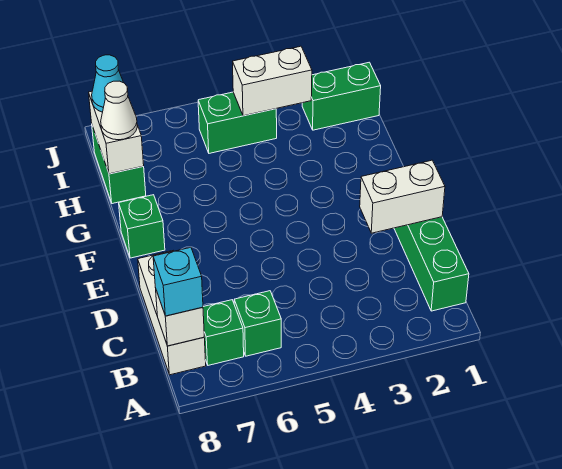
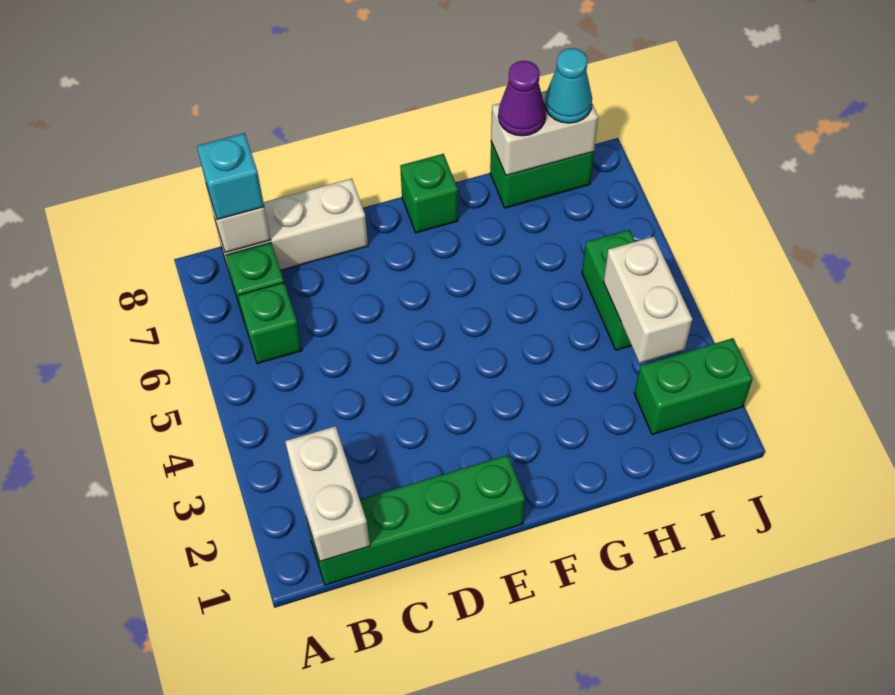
white 1x2 brick [360,160,445,233] -> white 1x2 brick moved to [285,426,370,561]
white 1x1 cone [101,81,137,140] -> purple 1x1 cone [498,61,546,136]
green 1x2 brick [302,62,381,130] -> green 1x2 brick turned to [634,338,753,434]

